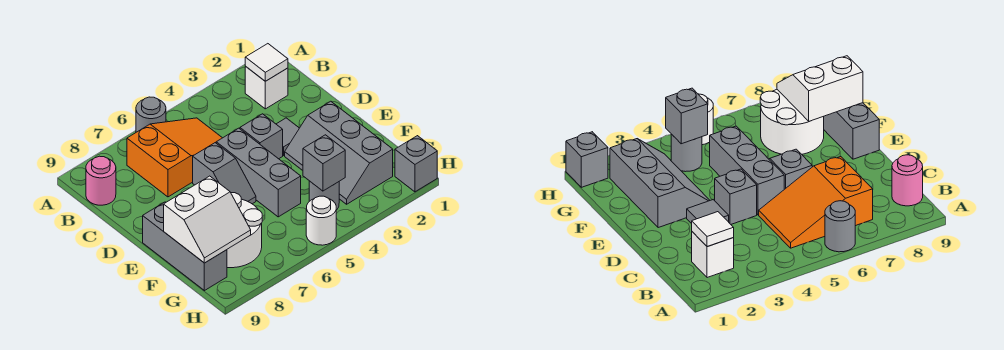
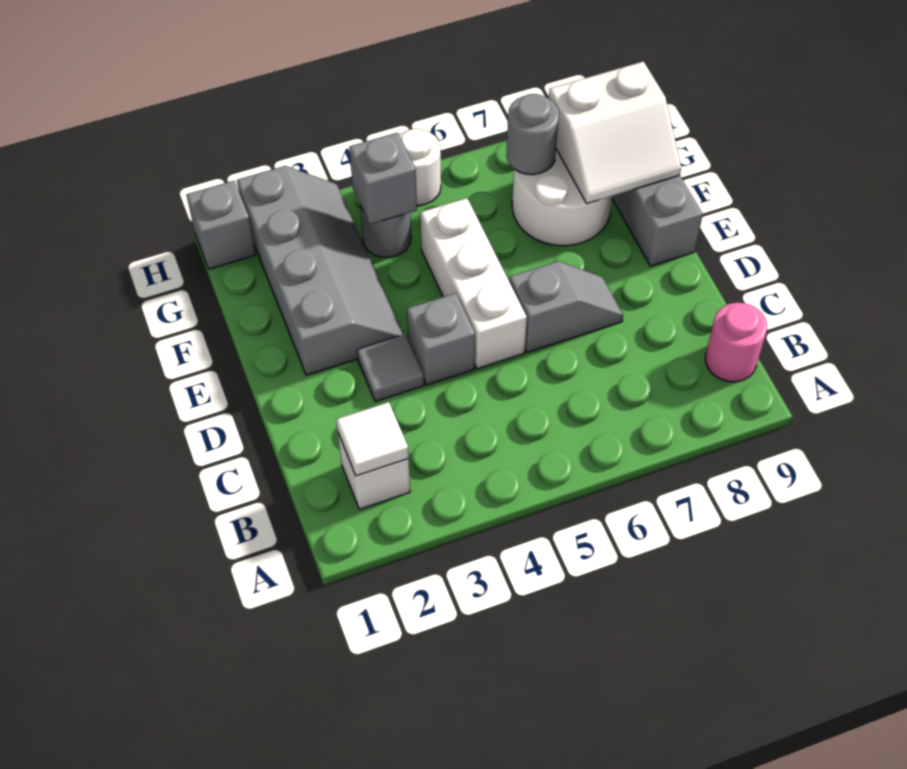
grey 1x1 round brick [136,97,166,132] -> grey 1x1 round brick moved to [506,94,559,175]
orange 2x3 slope [127,118,222,197] -> none
grey 1x3 brick [216,128,301,217] -> white 1x3 brick [420,198,527,369]
grey 1x2 slope [193,143,256,204] -> grey 1x2 slope turned to [509,261,623,352]
grey 2x3 slope [285,101,393,204] -> grey 2x4 slope [237,166,404,375]
white 2x2 slope [164,176,251,263] -> white 2x2 slope turned to [549,62,681,204]

